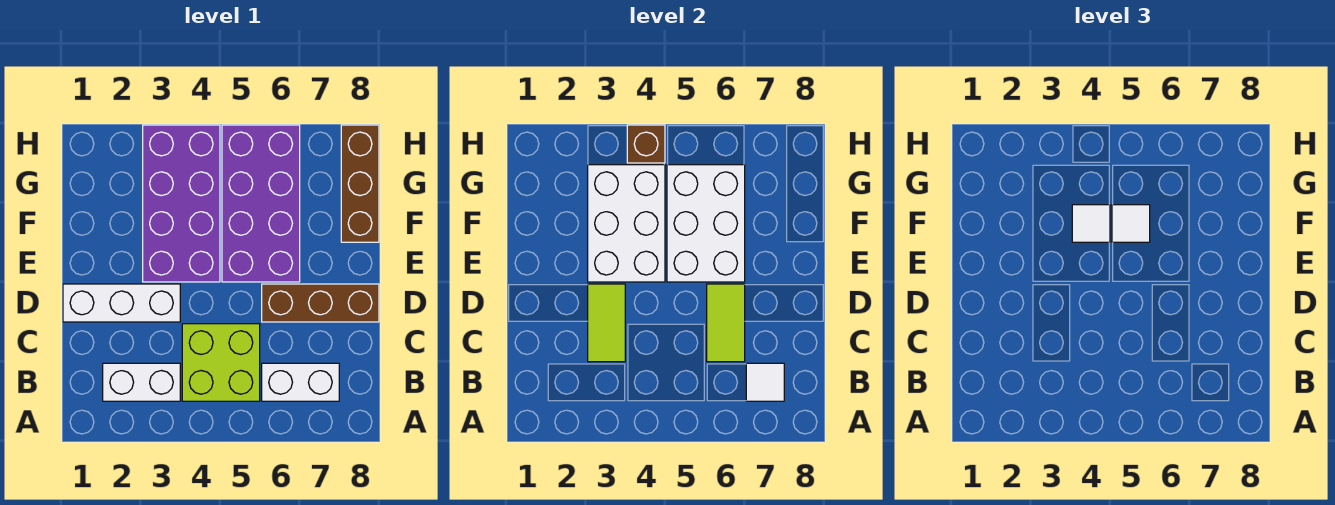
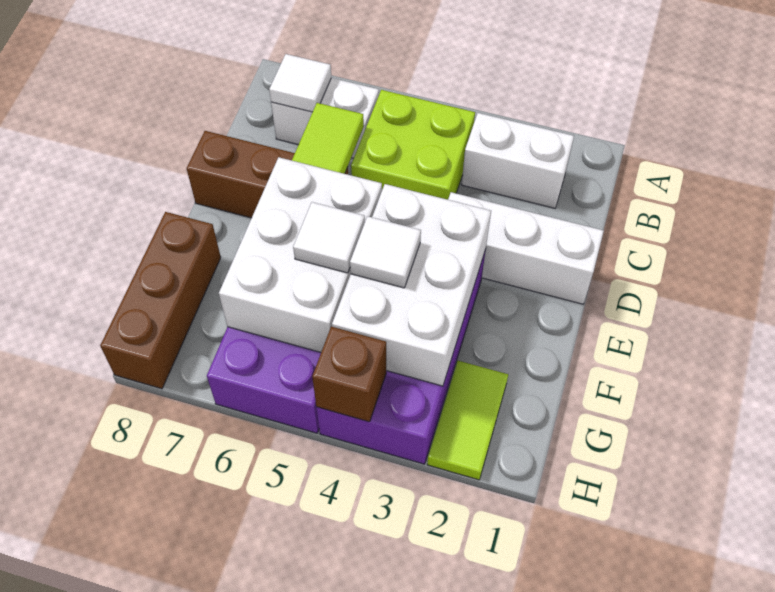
lime 1x2 tile [588,284,625,362] -> lime 1x2 tile moved to [427,361,508,480]

